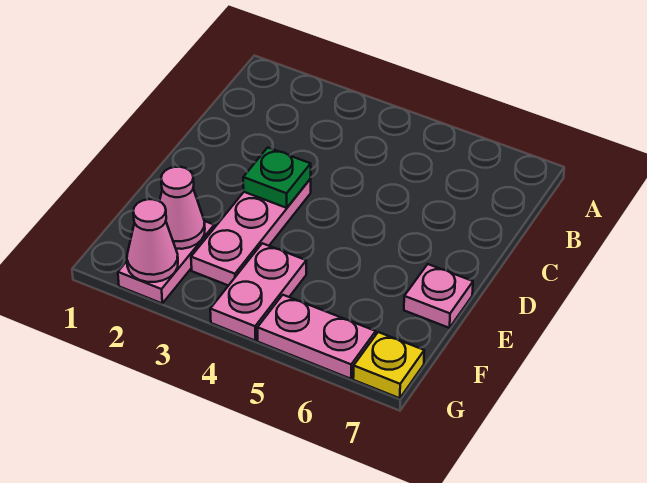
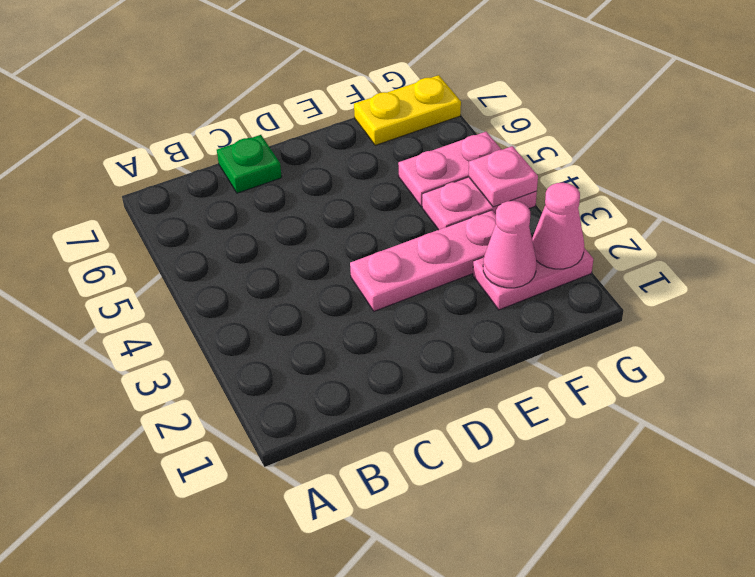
green 1x1 plate [243,148,311,208] -> green 1x1 plate moved to [217,135,282,193]
pink 1x1 plate [404,264,473,328] -> pink 1x1 plate moved to [469,146,538,207]
pink 1x2 plate [257,295,376,379] -> pink 1x2 plate turned to [398,132,502,207]
yellow 1x1 plate [353,332,424,398] -> yellow 1x2 plate [354,75,461,145]

